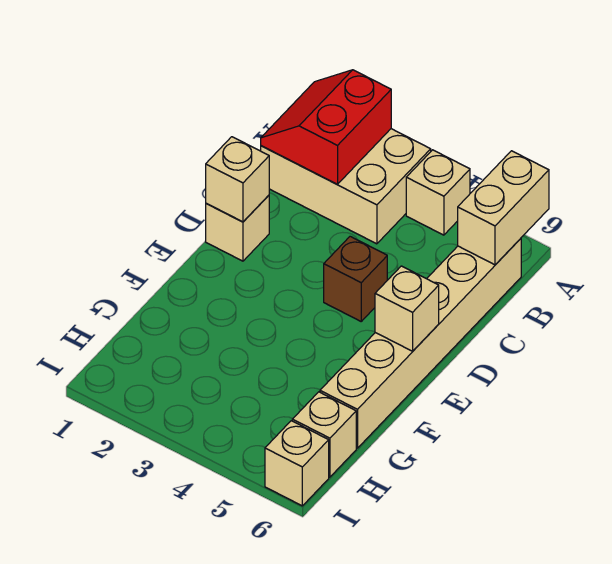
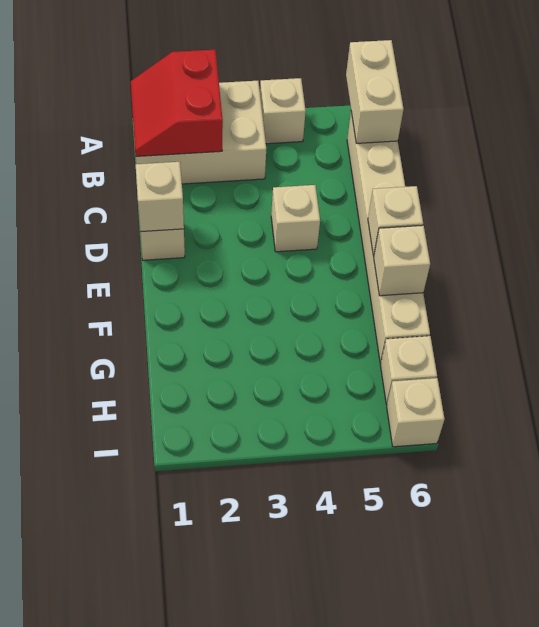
brown 1x1 brick [324,236,387,321] -> tan 1x1 brick [271,185,320,252]
none -> tan 1x1 brick [374,225,430,296]

